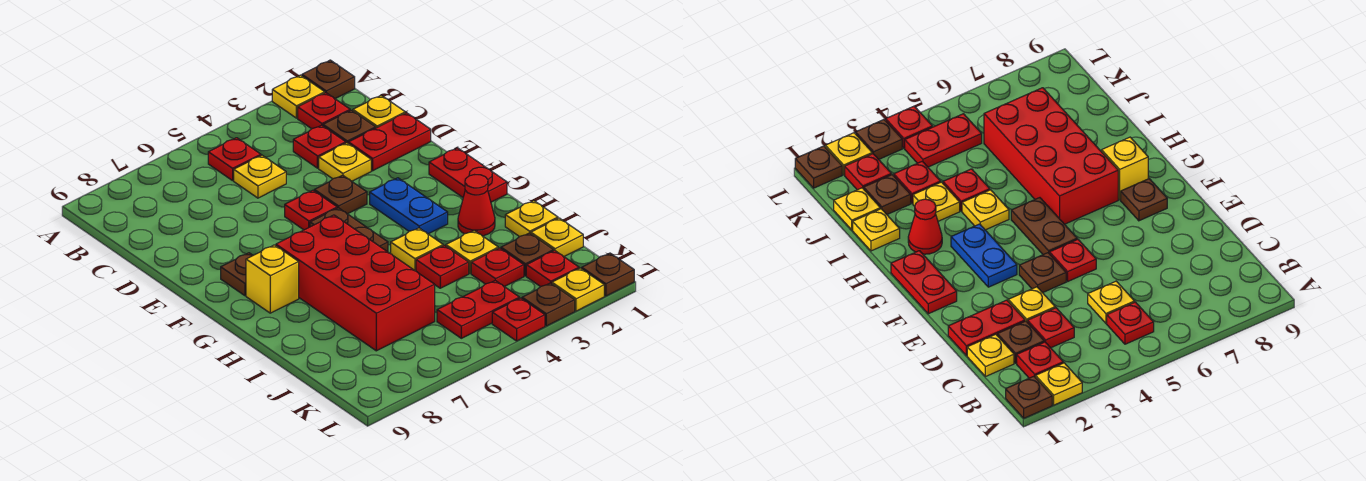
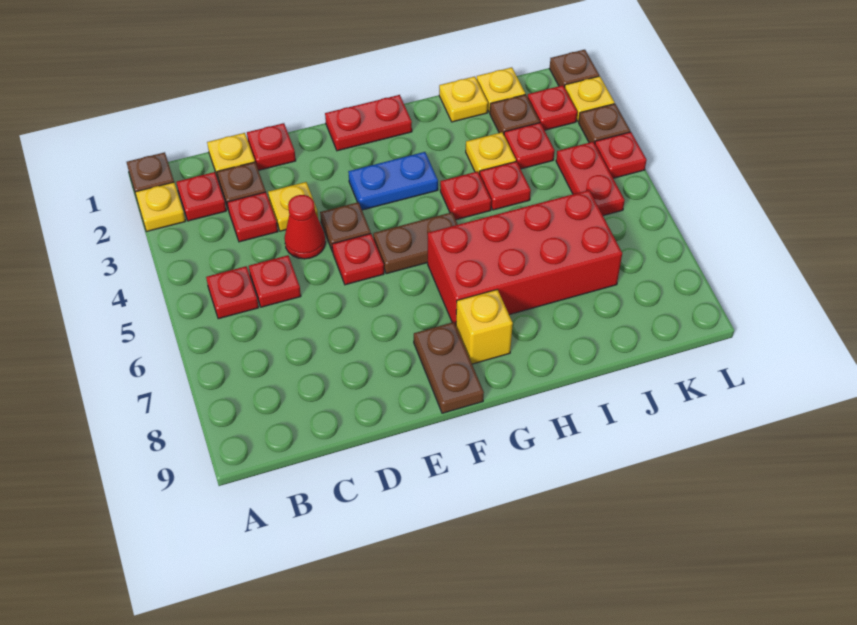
yellow 1x1 plate [234,155,286,198] -> red 1x1 plate [249,255,301,307]
red 1x2 plate [348,113,431,171] -> red 1x1 plate [247,123,296,170]
brown 1x1 plate [221,253,253,296] -> brown 1x2 plate [414,322,484,413]
red 1x1 cone [458,175,495,236] -> red 1x1 cone moved to [284,195,326,259]
yellow 1x1 plate [391,228,443,271] -> red 1x1 plate [440,171,491,220]

